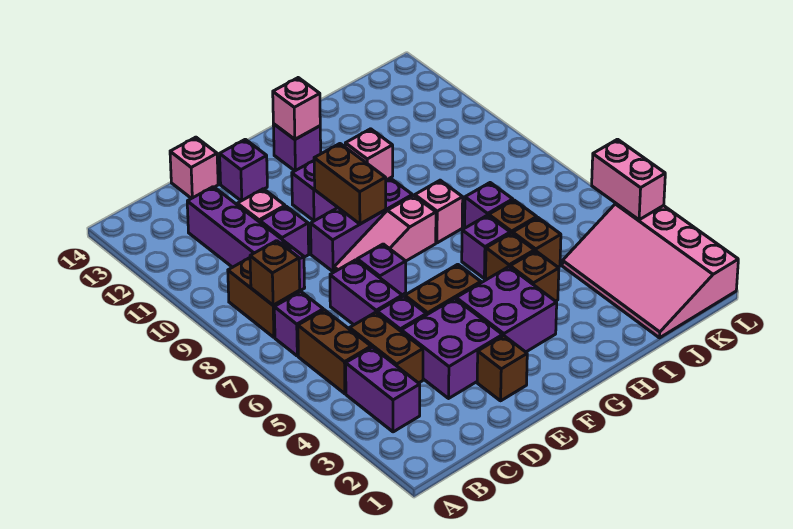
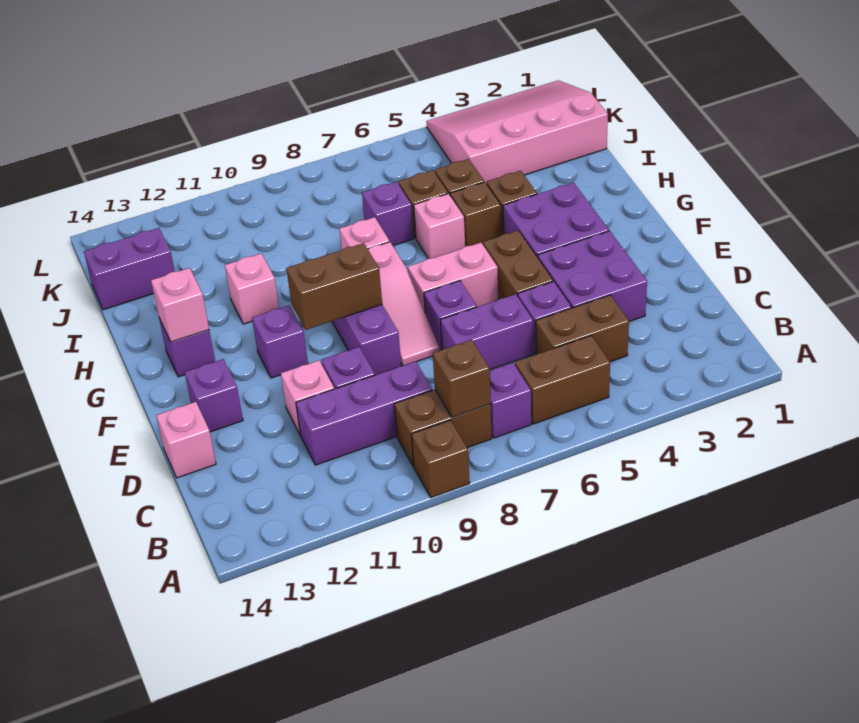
purple 1x2 brick [346,347,420,432] -> purple 1x2 brick moved to [84,228,175,310]
purple 1x4 brick [187,187,305,291] -> purple 1x3 brick [296,361,432,465]
brown 1x1 brick [477,336,527,401] -> brown 1x1 brick moved to [411,420,470,498]
purple 1x1 brick [462,215,510,278] -> pink 1x1 brick [414,194,465,259]
pink 3x4 slope [562,204,738,338] -> pink 3x4 slope turned to [426,80,608,184]
pink 1x2 brick [592,139,665,220] -> pink 1x2 brick moved to [408,243,498,312]

